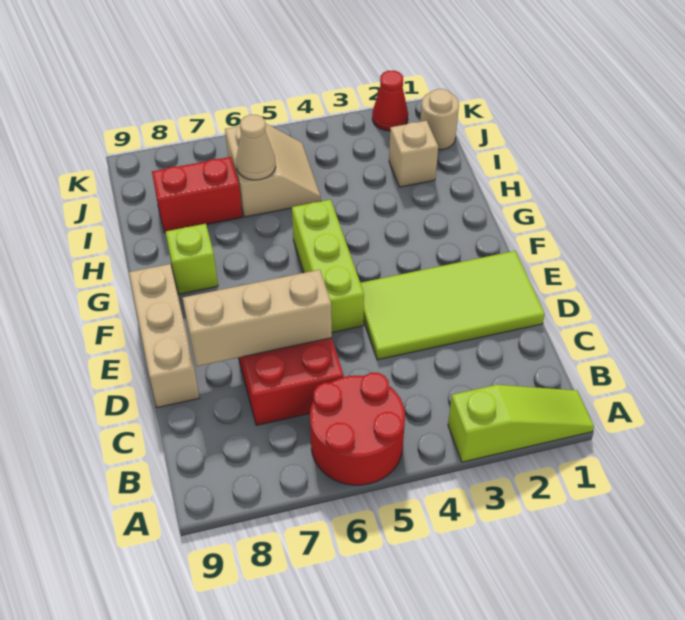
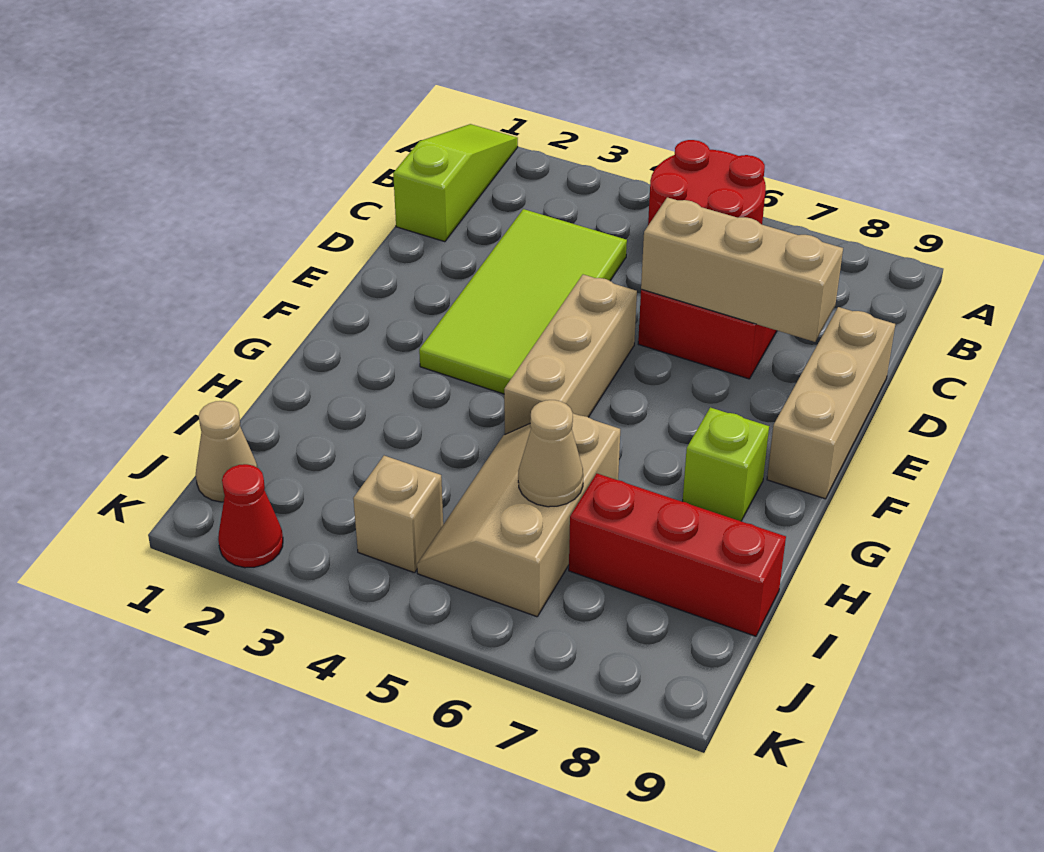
lime 1x3 slope [448,385,594,462] -> lime 1x3 slope turned to [393,124,518,242]
lime 2x4 tile [361,251,545,360] -> lime 2x4 tile turned to [419,209,627,394]
lime 1x3 brick [292,200,364,333] -> tan 1x3 brick [504,275,637,434]
tan 1x1 brick [389,121,438,187] -> tan 1x1 brick moved to [353,456,443,573]
tan 2x2 slope [225,123,321,217] -> tan 2x3 slope [417,414,620,617]
red 1x2 brick [152,157,242,233] -> red 1x3 brick [569,474,786,636]
tan 1x1 round brick [420,89,459,150] -> tan 1x1 cone [196,401,258,502]

